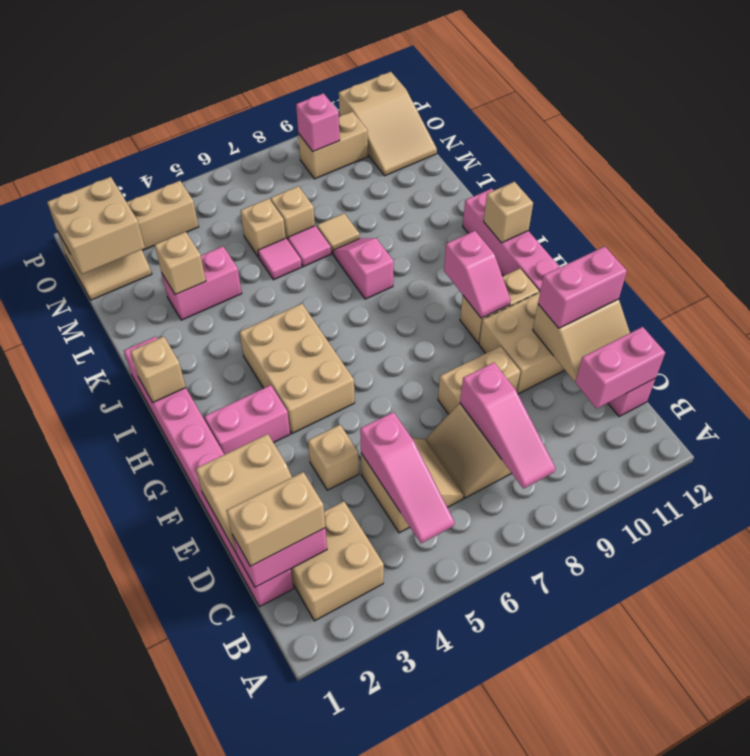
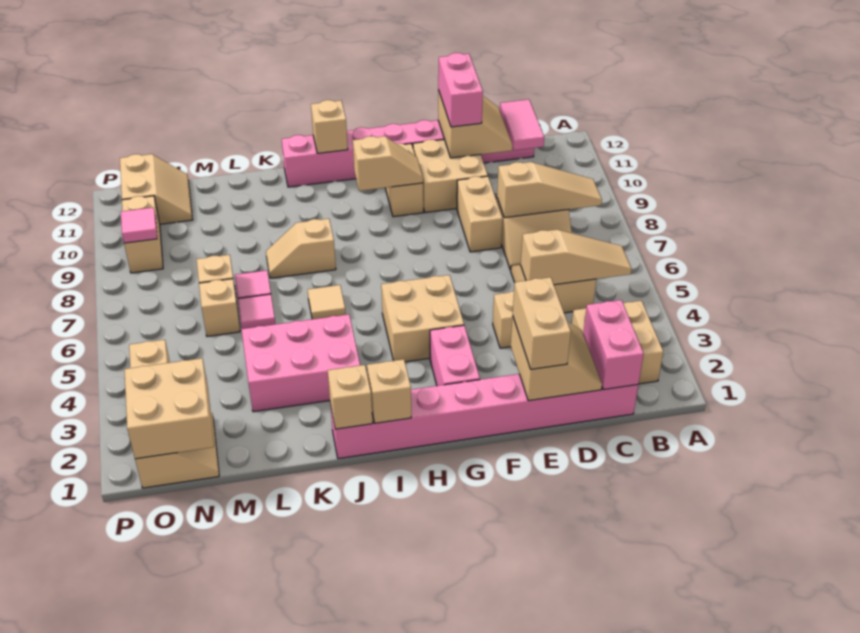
pink 1x3 slope [360,412,455,543] -> tan 1x3 slope [521,230,631,285]
pink 1x3 slope [460,363,556,489] -> tan 1x3 slope [497,162,602,218]
tan 1x2 brick [226,472,325,566] -> tan 1x2 brick moved to [513,277,571,369]
pink 1x2 brick [575,327,665,409] -> pink 1x2 tile [500,99,544,150]
tan 2x3 brick [239,304,355,433] -> tan 2x2 brick [381,275,464,362]
pink 1x2 slope [444,231,511,318] -> tan 1x2 slope [353,136,423,191]
pink 1x2 slope [333,238,394,299] -> tan 1x2 slope [266,219,336,278]
pink 1x2 brick [162,246,242,320] -> pink 2x3 brick [241,314,360,412]
tan 1x1 brick [155,232,206,295] -> tan 1x1 brick moved to [328,365,373,429]
tan 1x1 tile [317,213,360,254] -> tan 1x1 tile moved to [308,285,346,319]
tan 2x3 slope [339,72,437,176] -> tan 2x2 slope [120,154,193,224]
pink 1x1 brick [296,93,340,152] -> pink 1x1 tile [121,207,157,243]

